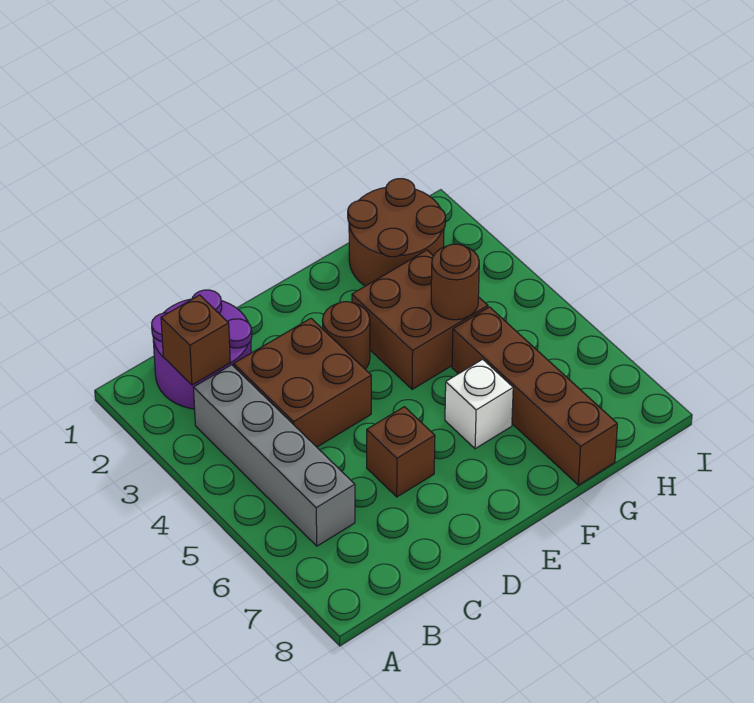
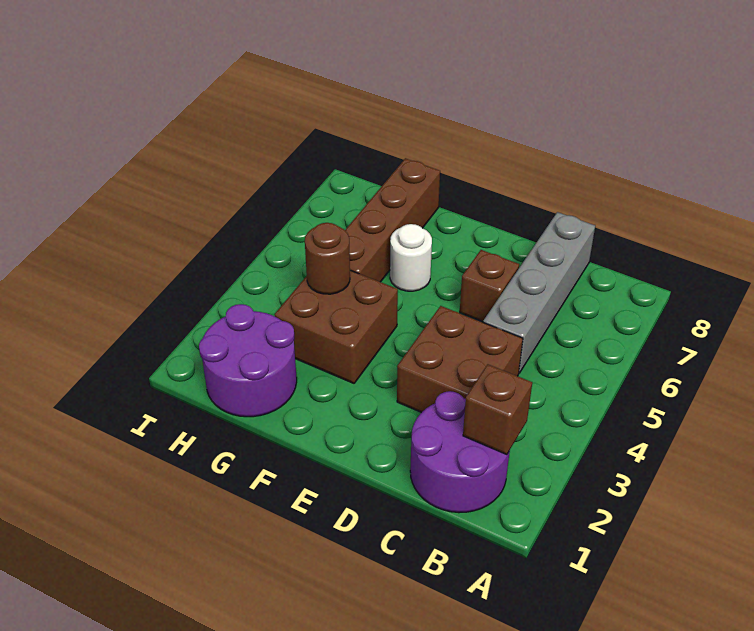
grey 1x4 brick [193,365,355,546] -> grey 1x4 brick moved to [483,212,595,373]
brown 1x1 round brick [323,302,370,369] -> none
white 1x1 brick [445,359,513,449] -> white 1x1 round brick [390,224,432,291]
brown 2x2 round brick [348,179,446,286] -> purple 2x2 round brick [199,304,297,417]

